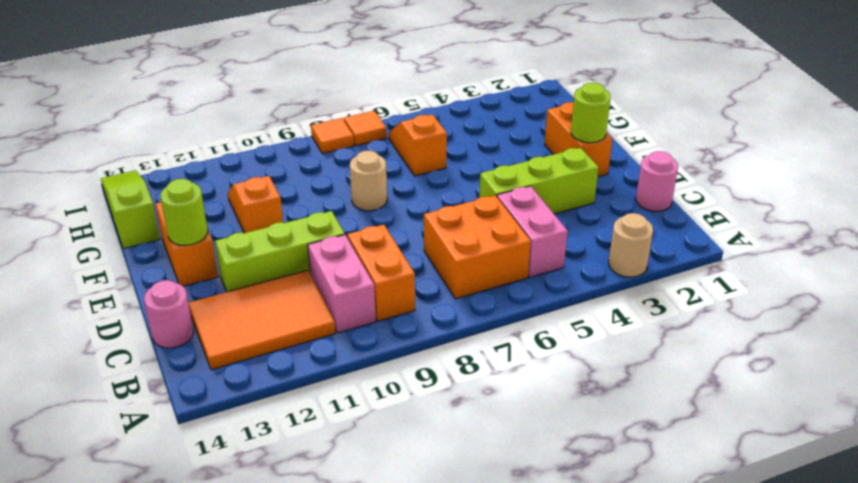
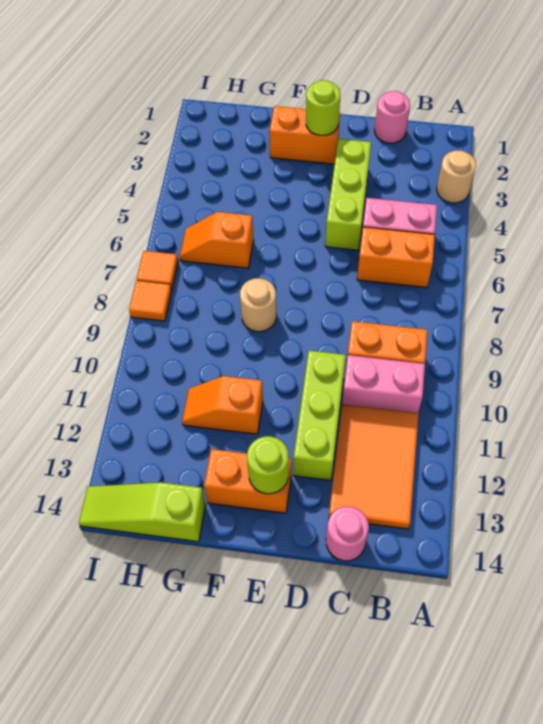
orange 2x2 brick [424,195,531,299] -> orange 1x2 brick [357,227,435,288]

